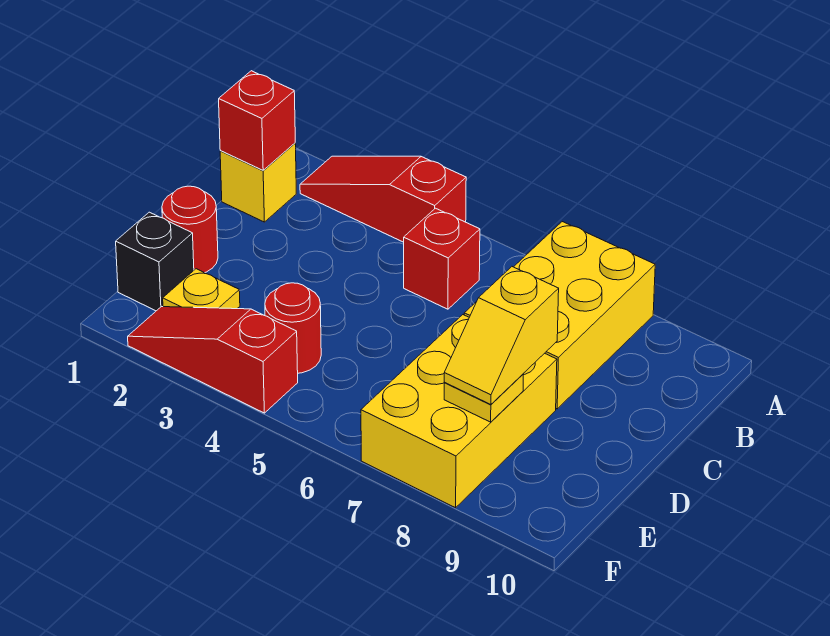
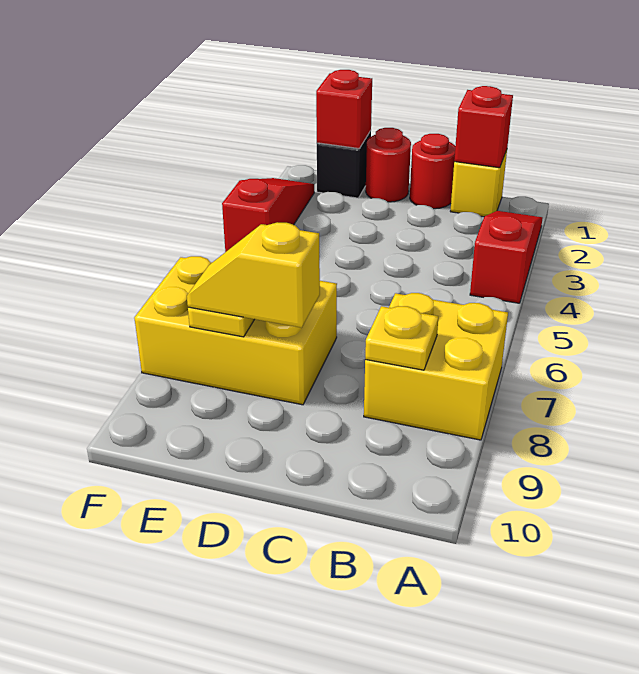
yellow 2x3 brick [464,222,655,409] -> yellow 2x2 brick [364,293,508,440]
red 1x1 brick [404,208,480,309] -> red 1x1 brick moved to [316,70,372,149]
yellow 1x1 plate [163,269,240,309] -> yellow 1x1 plate moved to [365,306,439,370]
red 1x1 round brick [265,283,321,373] -> red 1x1 round brick moved to [410,134,455,209]

